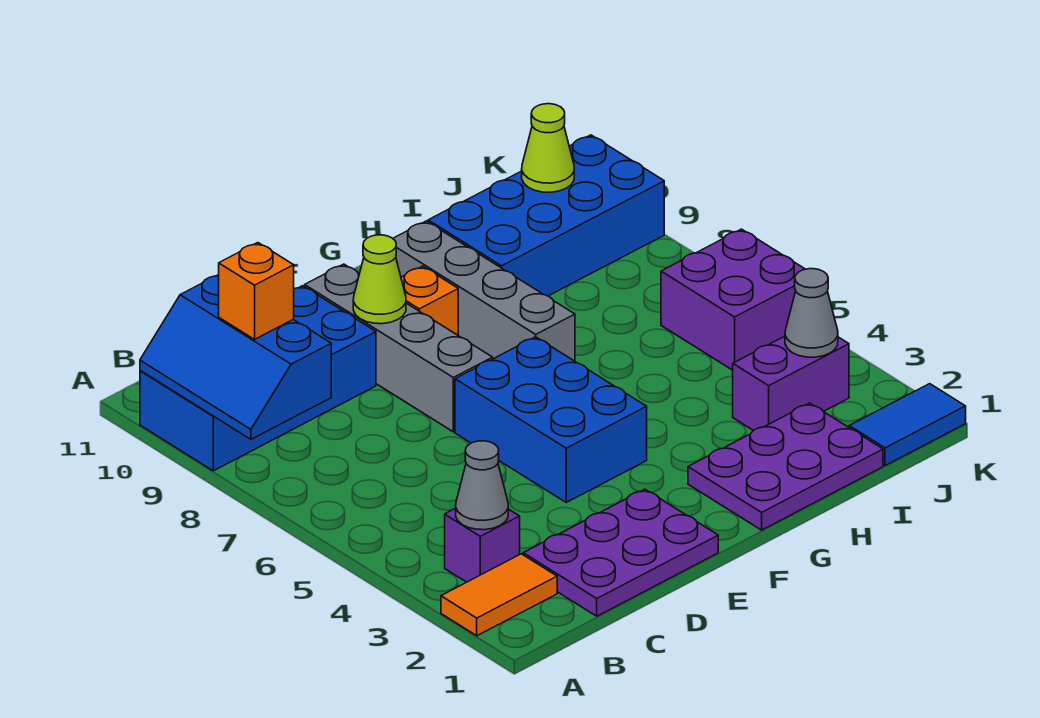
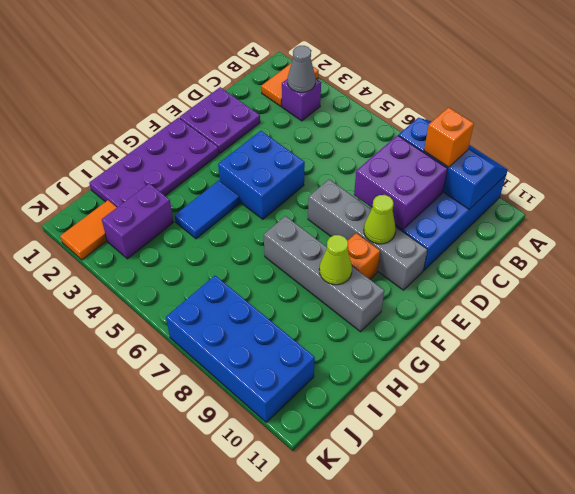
purple 2x3 plate [523,489,718,616] -> purple 2x2 plate [180,87,260,153]
blue 2x3 brick [455,337,647,502] -> blue 2x2 brick [218,131,305,219]
purple 2x3 plate [688,403,883,530] -> purple 2x4 plate [89,118,219,207]
blue 2x4 brick [428,135,664,296] -> blue 2x4 brick turned to [166,276,315,422]
blue 1x2 tile [849,384,966,466] -> blue 1x2 tile moved to [175,181,240,239]
none -> orange 1x2 tile [60,200,117,260]
grey 1x1 cone [785,269,838,357] -> none
purple 2x2 brick [661,229,805,370] -> purple 2x2 brick moved to [354,135,448,230]
lime 1x1 cone [522,104,574,192] -> lime 1x1 cone moved to [319,235,352,285]

